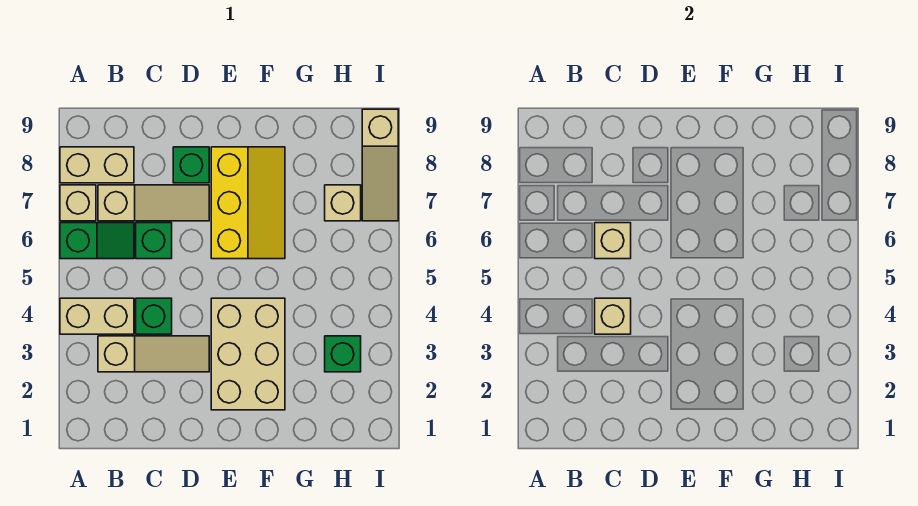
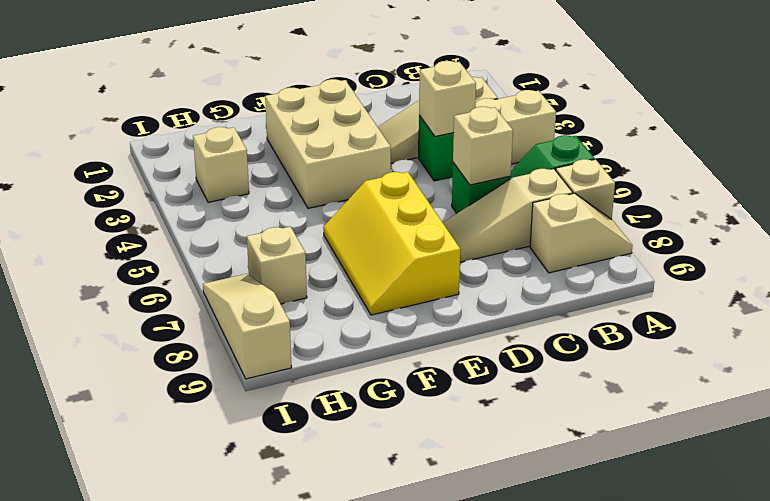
tan 1x2 brick [60,147,134,183] -> tan 1x2 slope [530,193,633,273]
green 1x1 brick [173,147,209,183] -> none
green 1x1 brick [325,336,361,372] -> tan 1x1 brick [193,127,249,202]

